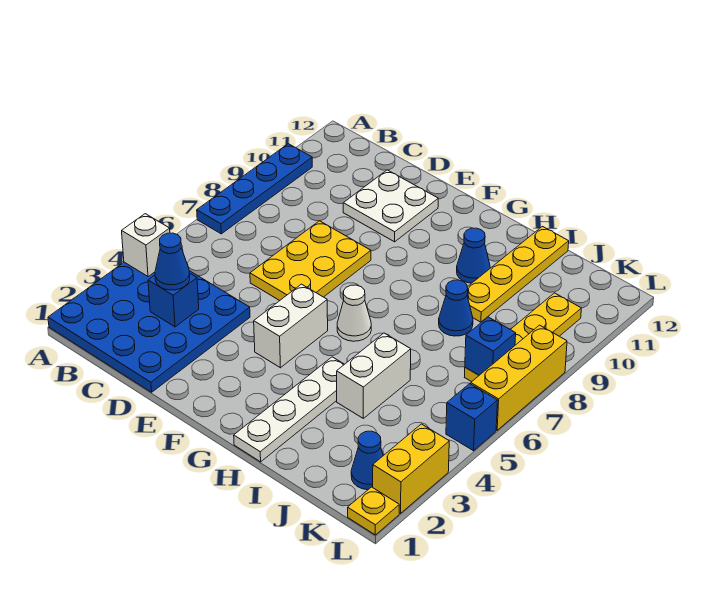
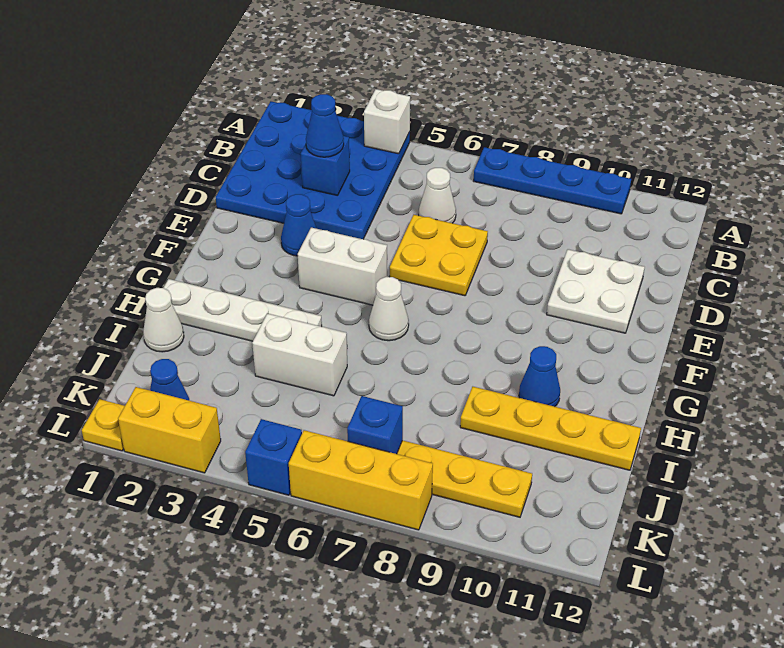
none -> white 1x1 cone [419,168,456,223]
yellow 2x3 plate [250,221,371,301] -> yellow 2x2 plate [390,215,488,296]
none -> white 1x1 cone [143,288,184,352]
blue 1x1 cone [439,280,473,336] -> blue 1x1 cone moved to [281,194,317,256]

